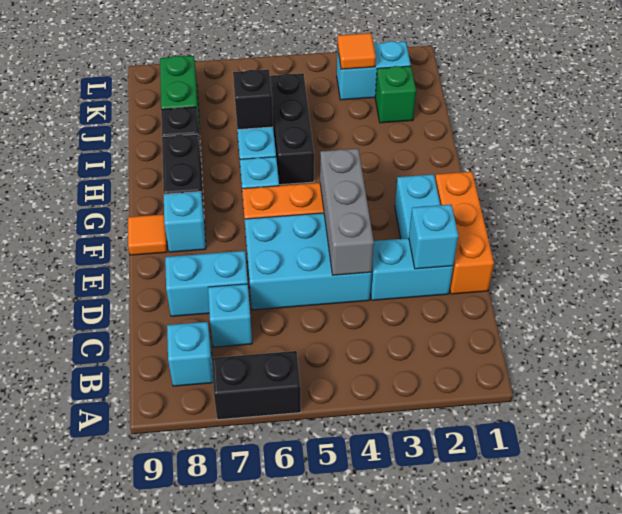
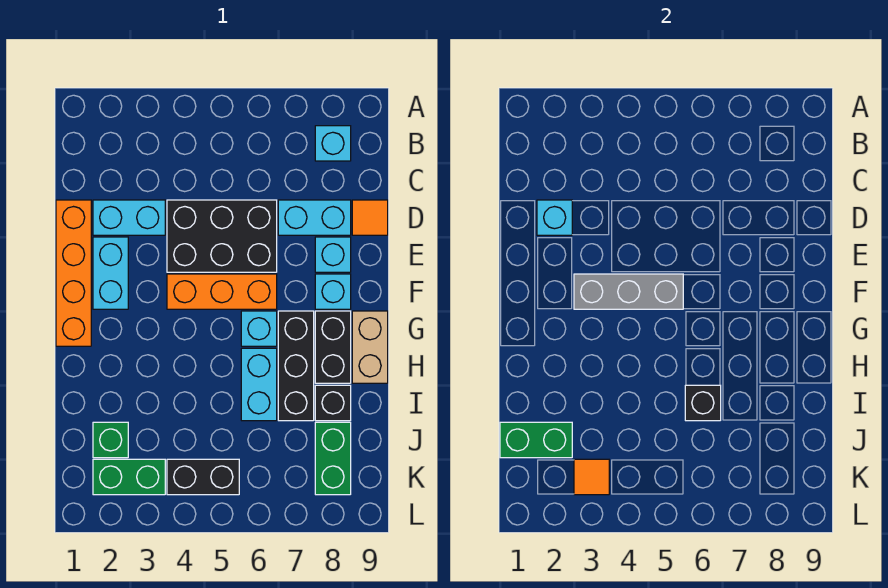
black 1x2 brick [212,351,301,420] -> black 1x2 brick moved to [167,459,239,495]
cyan 1x1 brick [208,284,252,347] -> cyan 1x1 brick moved to [315,237,351,272]
orange 1x3 brick [435,172,494,294] -> orange 1x4 brick [56,200,91,346]
cyan 2x3 brick [245,213,372,310] -> black 2x3 brick [167,200,277,272]
grey 1x3 brick [320,149,374,275] -> grey 1x3 brick turned to [574,274,683,309]
orange 1x1 tile [128,214,167,255] -> orange 1x1 tile moved to [352,200,388,235]
none -> tan 1x2 brick [352,311,388,383]
black 1x3 brick [270,73,314,185] -> black 1x3 brick moved to [278,311,314,421]
none -> green 1x2 brick [500,422,572,458]
cyan 1x2 brick [337,41,411,100] -> green 1x2 brick [93,459,165,495]

